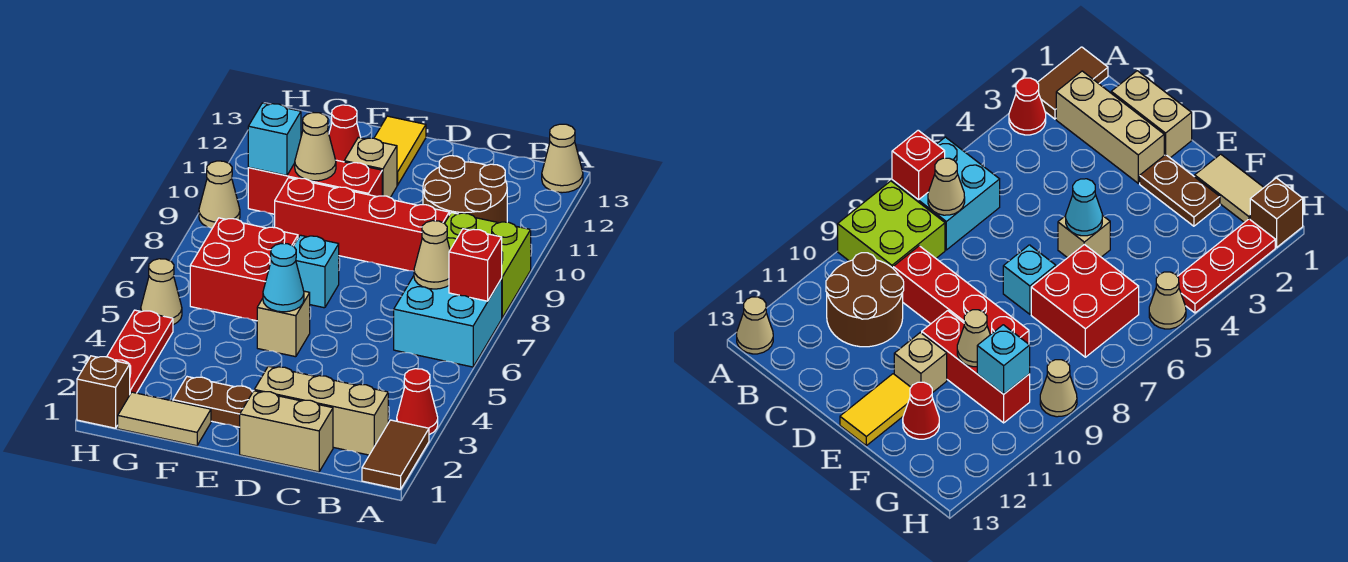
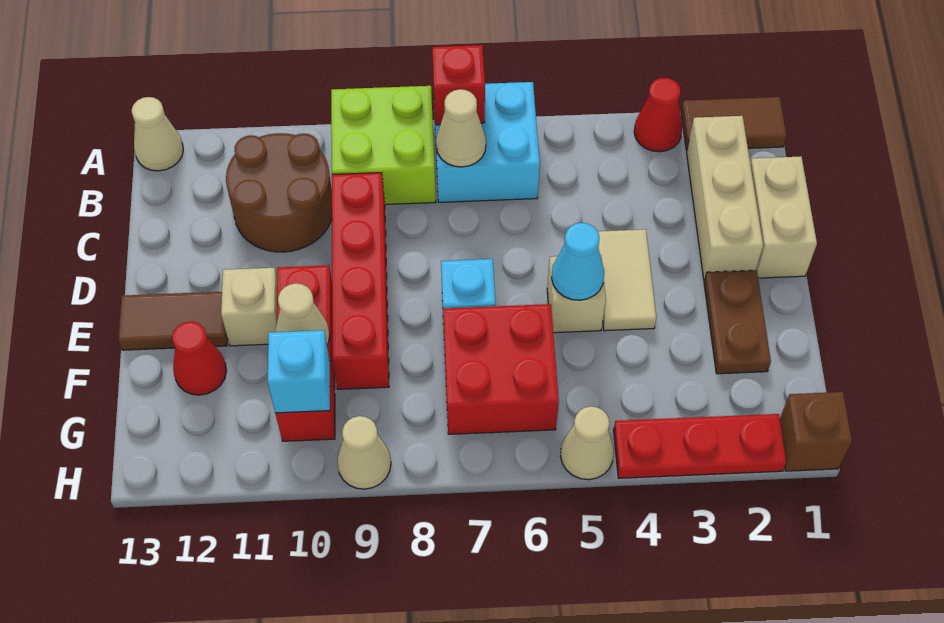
yellow 1x2 tile [374,116,426,185] -> brown 1x2 tile [118,292,228,350]
tan 1x2 tile [118,392,211,446] -> tan 1x2 tile moved to [598,229,656,331]

